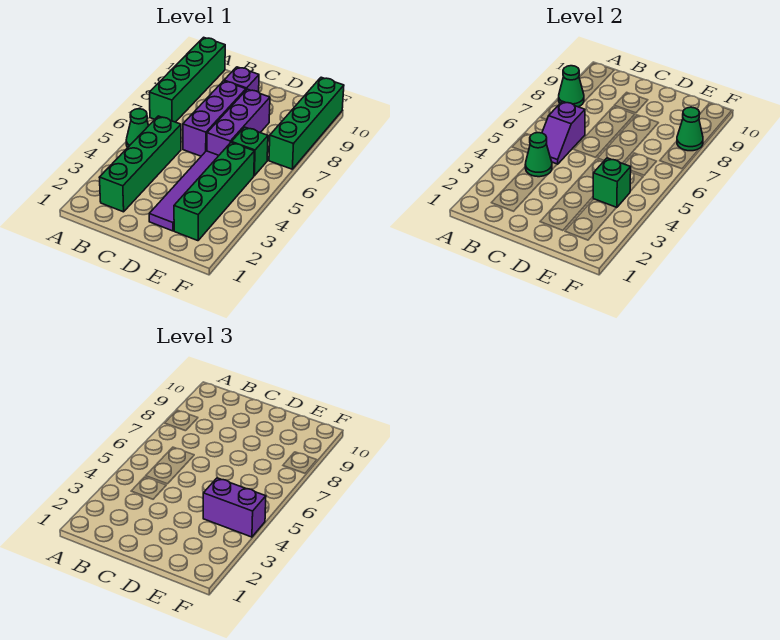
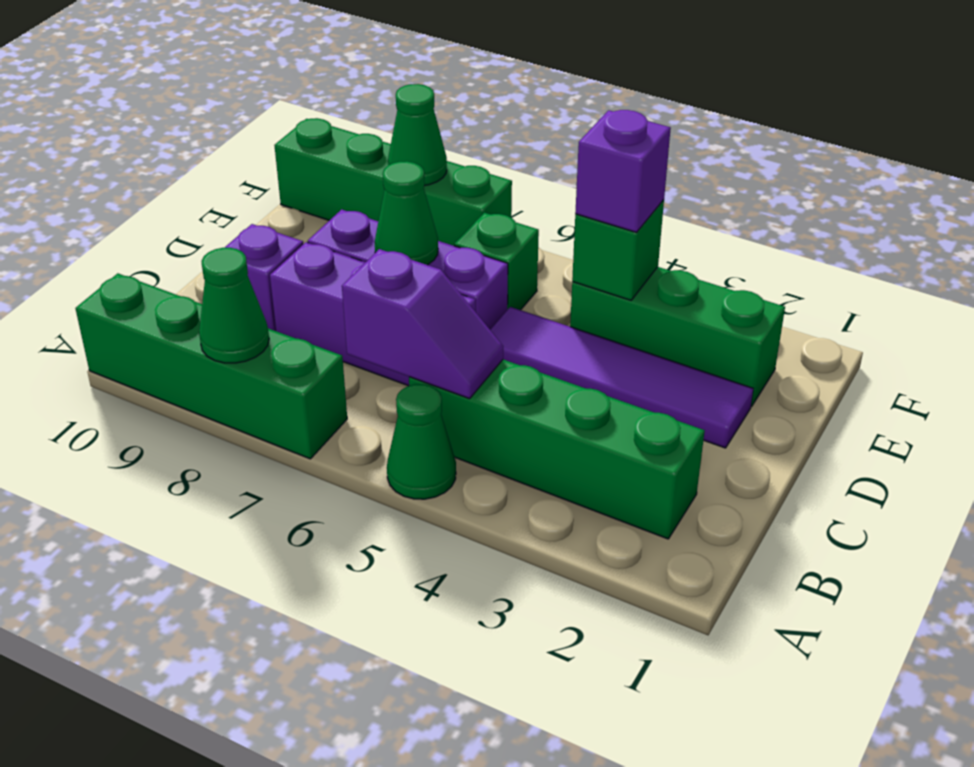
green 1x1 cone [525,133,552,177] -> green 1x1 cone moved to [375,161,438,265]
green 1x4 brick [174,142,254,241] -> green 1x3 brick [570,267,785,407]
purple 1x2 brick [203,478,266,537] -> purple 1x1 brick [575,110,671,232]

